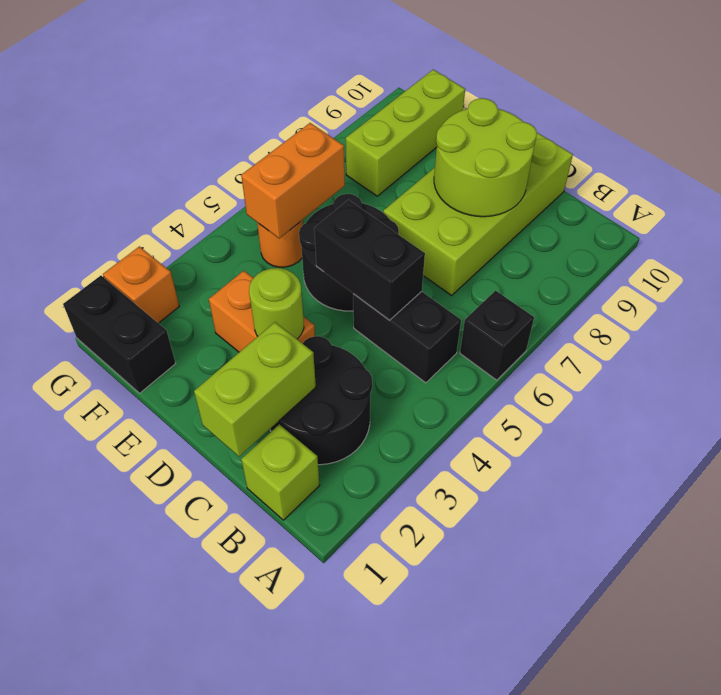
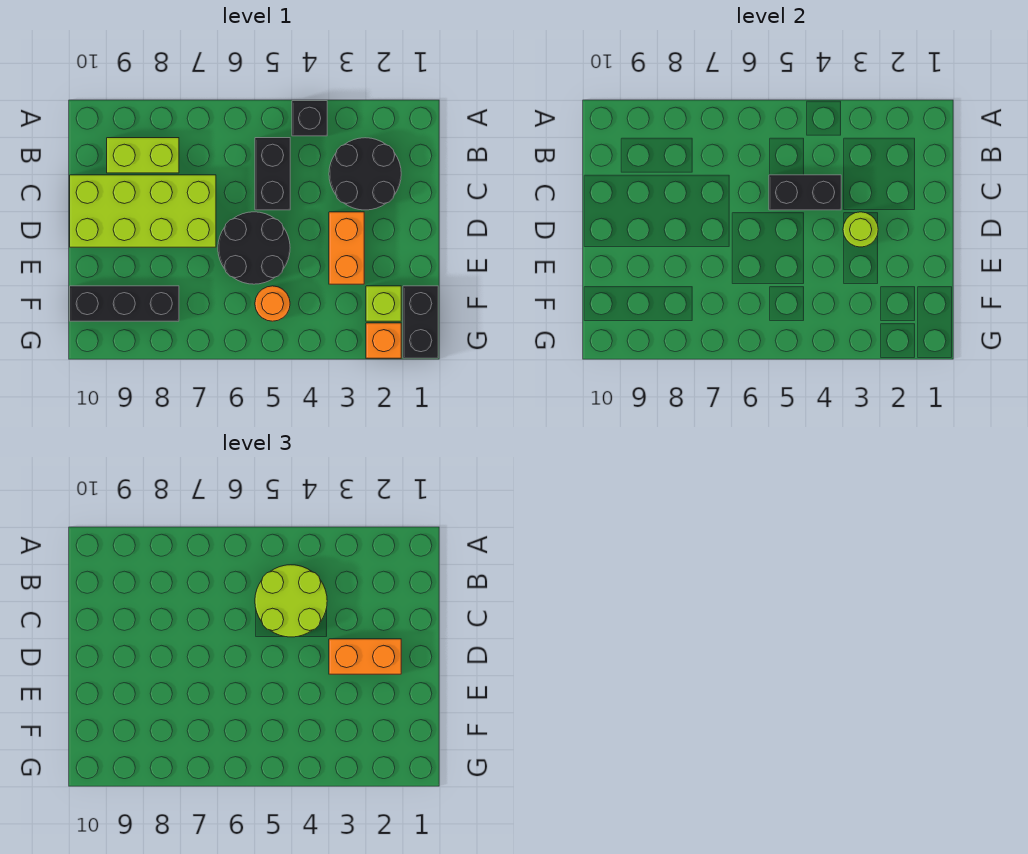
black 1x1 brick [460,291,534,380] -> black 1x1 brick moved to [292,101,327,136]
lime 1x1 brick [241,424,320,520] -> lime 1x1 brick moved to [366,286,401,321]
lime 1x2 brick [194,322,316,457] -> lime 1x2 brick moved to [107,138,179,173]
black 1x2 brick [314,200,425,320] -> black 1x2 brick turned to [769,175,841,210]
lime 2x2 round brick [434,98,537,217] -> lime 2x2 round brick moved to [255,565,327,637]
orange 1x2 brick [241,123,345,238] -> orange 1x2 brick moved to [329,639,401,674]
lime 1x3 brick [346,70,465,196] -> black 1x3 brick [70,286,179,321]

